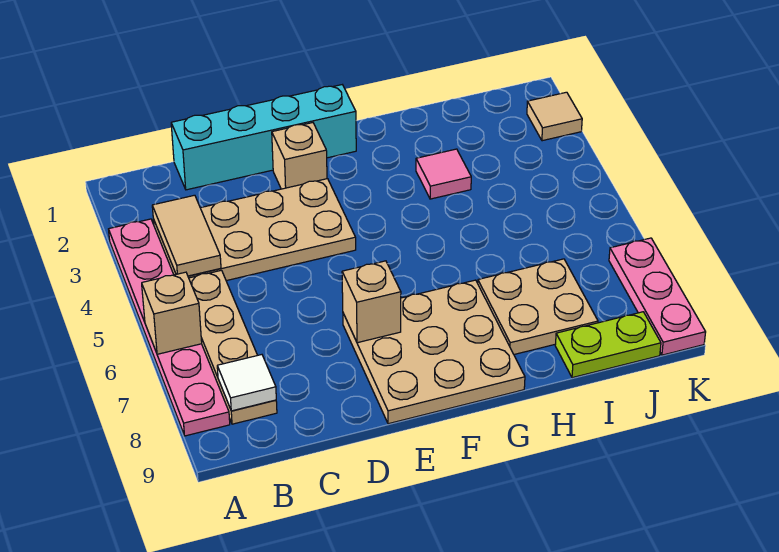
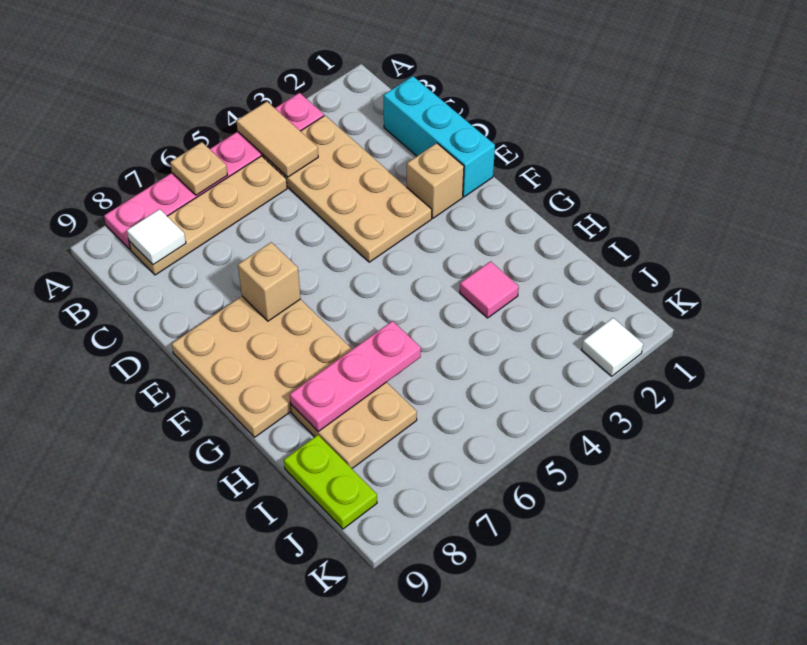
tan 1x1 brick [142,272,202,354] -> tan 1x1 plate [170,142,227,195]
tan 1x2 tile [152,195,221,276] -> tan 1x2 tile turned to [236,102,318,177]
cyan 1x4 brick [171,85,356,190] -> cyan 1x3 brick [383,76,495,197]
tan 1x1 tile [527,92,582,141] -> white 1x1 tile [582,318,643,376]
pink 1x3 plate [609,238,706,355] -> pink 1x3 plate moved to [290,321,421,432]

